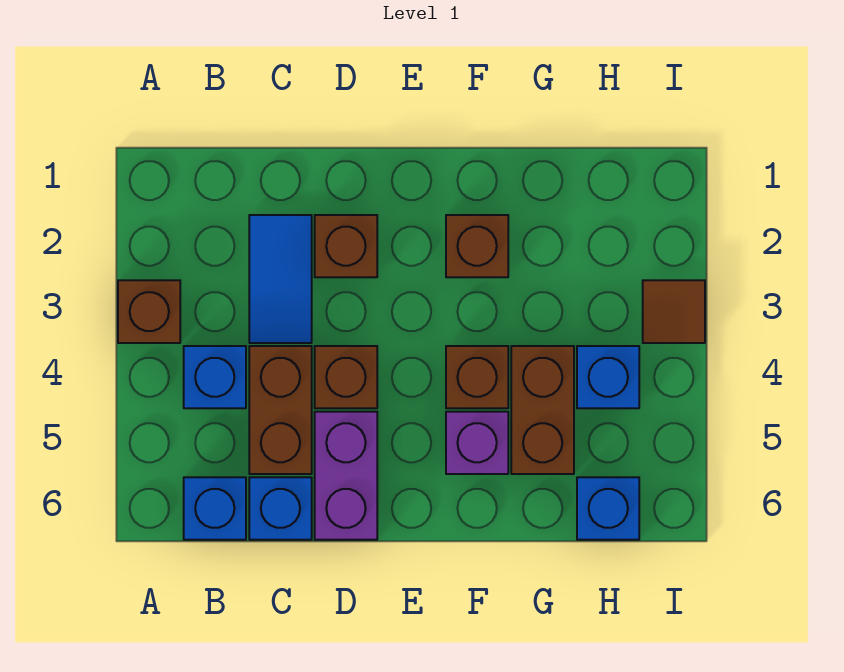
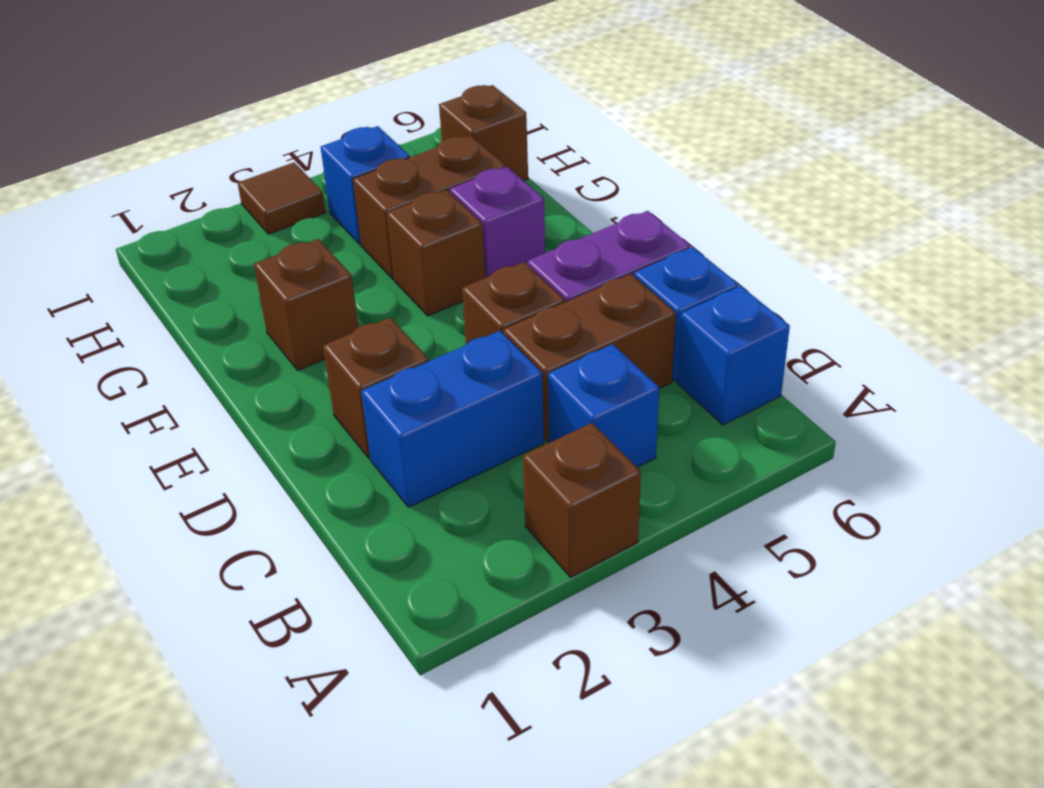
blue 1x2 tile [249,215,312,343] -> blue 1x2 brick [361,331,544,507]
blue 1x1 brick [577,477,639,540] -> brown 1x1 brick [439,85,528,181]

